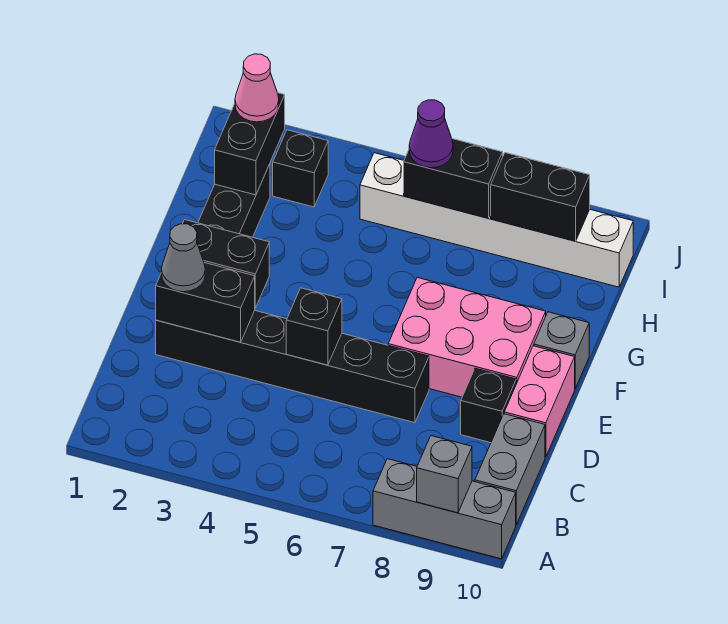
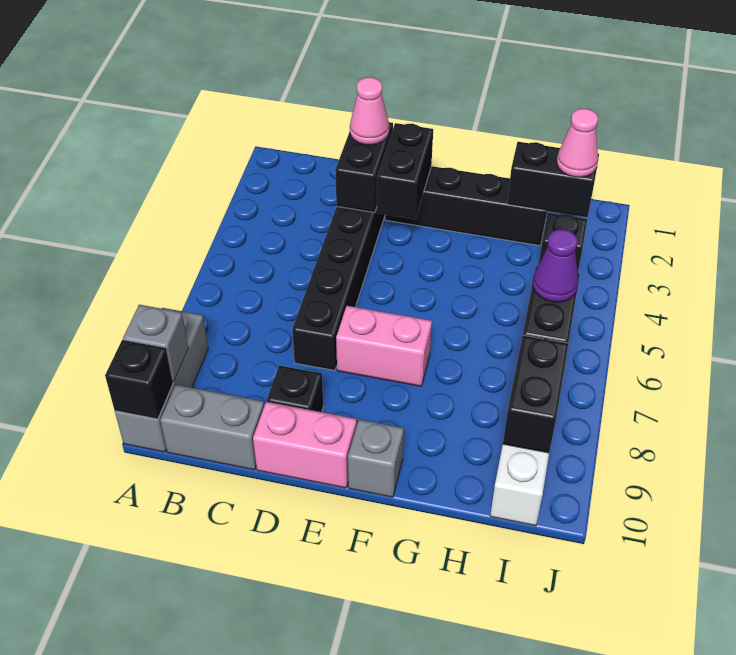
grey 1x1 cone [161,224,205,292] -> pink 1x1 cone [350,77,389,145]
black 1x1 brick [286,288,342,365] -> black 1x1 brick moved to [105,340,173,419]
pink 2x3 brick [388,278,546,397] -> pink 1x2 brick [336,306,432,386]

